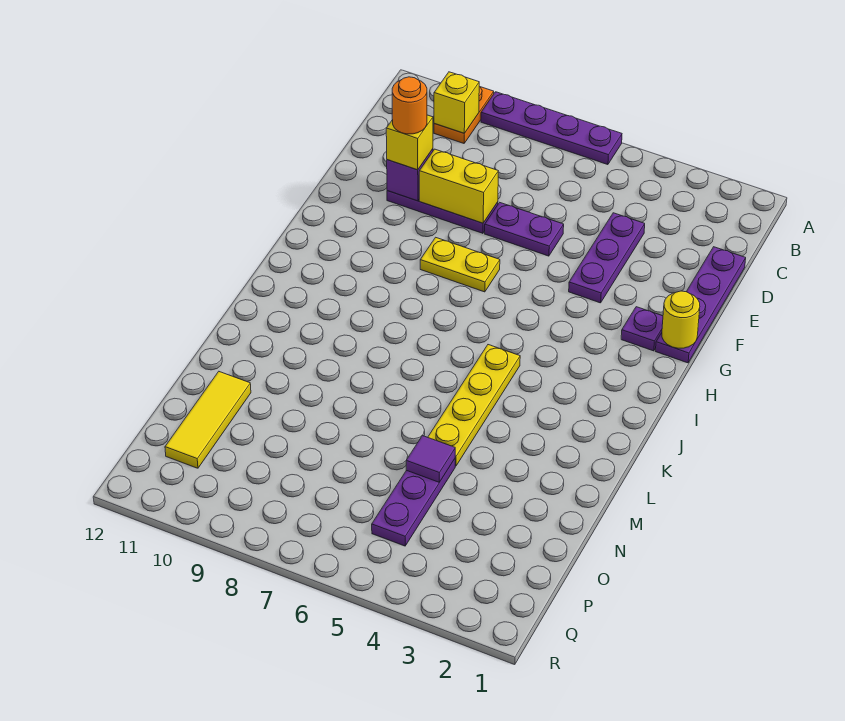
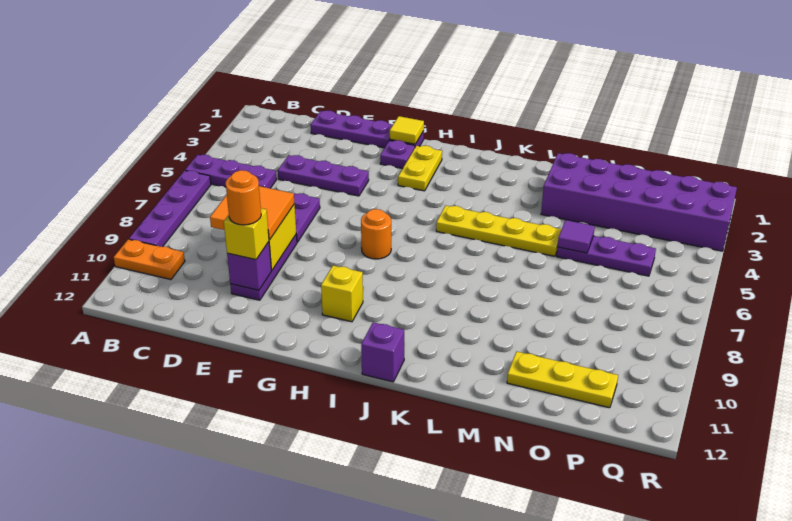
none -> purple 1x3 plate [185,155,276,188]
yellow 1x1 brick [434,72,479,133] -> yellow 1x1 brick moved to [321,266,363,322]
none -> orange 2x2 tile [210,186,294,240]
yellow 1x1 round brick [662,291,700,348] -> yellow 1x1 tile [390,116,424,144]
yellow 1x2 plate [420,237,500,292] -> yellow 1x2 plate moved to [398,146,442,191]
none -> orange 1x1 round brick [361,209,391,259]
none -> purple 1x1 brick [361,322,404,382]
none -> purple 2x6 brick [541,153,737,251]
yellow 1x3 tile [165,372,251,468] -> yellow 1x3 plate [507,352,618,408]

